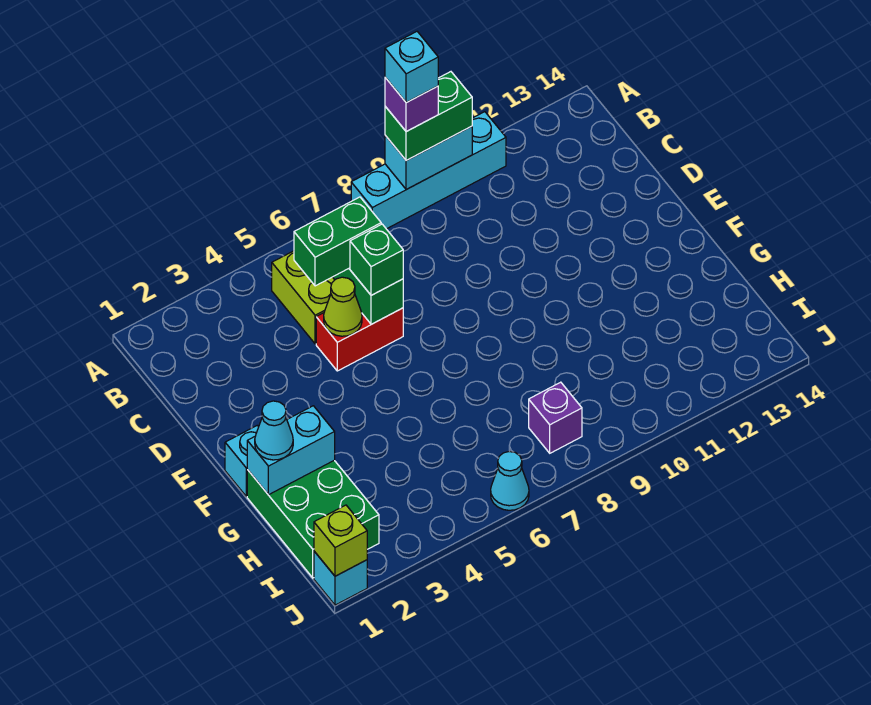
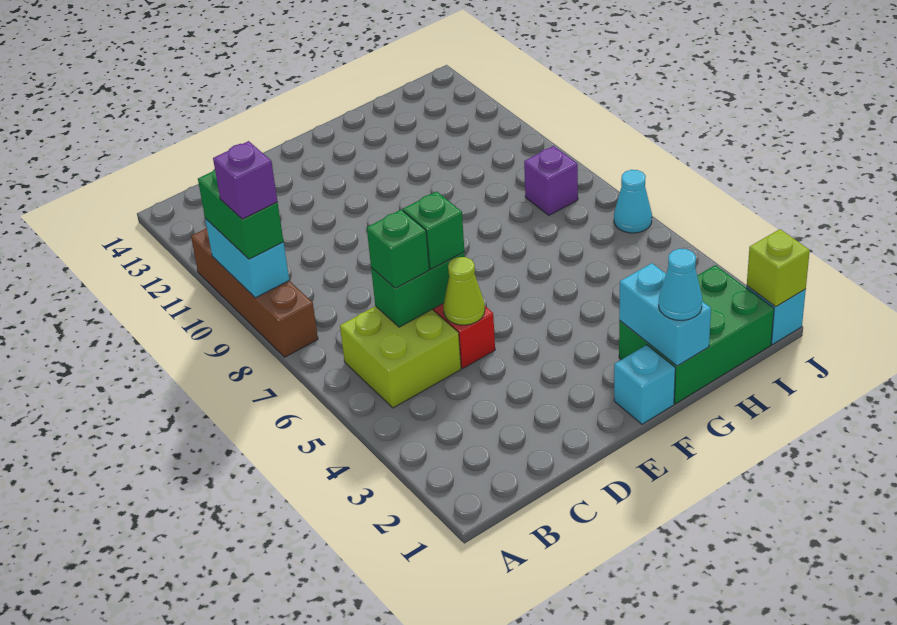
cyan 1x4 brick [351,112,506,229] -> brown 1x4 brick [191,227,318,357]
cyan 1x1 brick [385,32,438,103] -> none
green 1x2 brick [294,197,381,286] -> green 1x1 brick [367,210,429,288]

